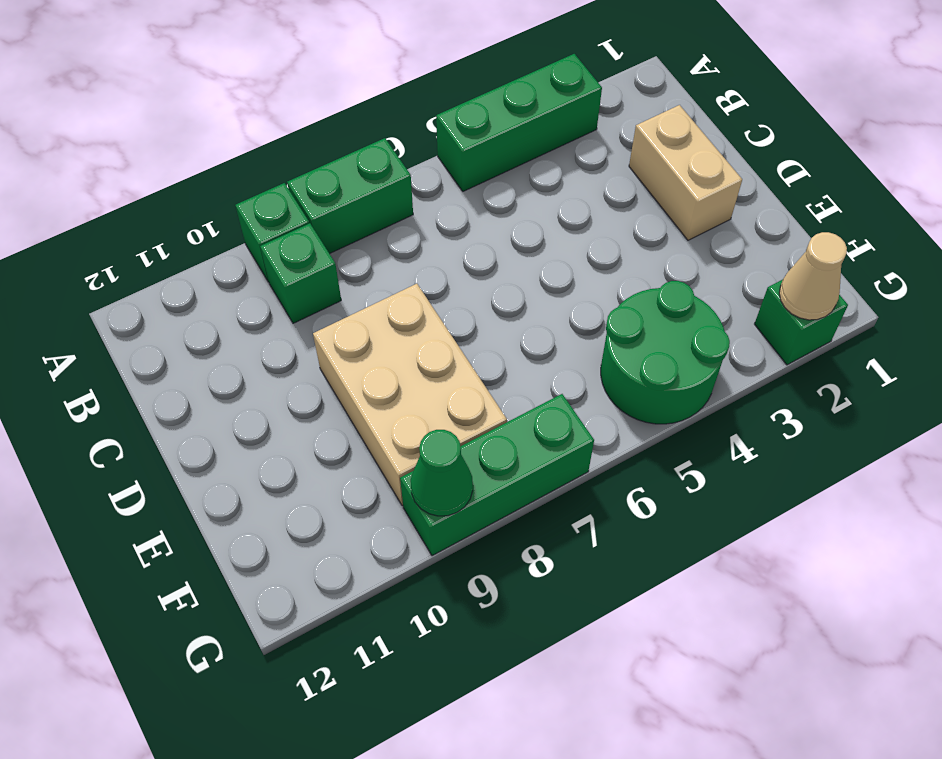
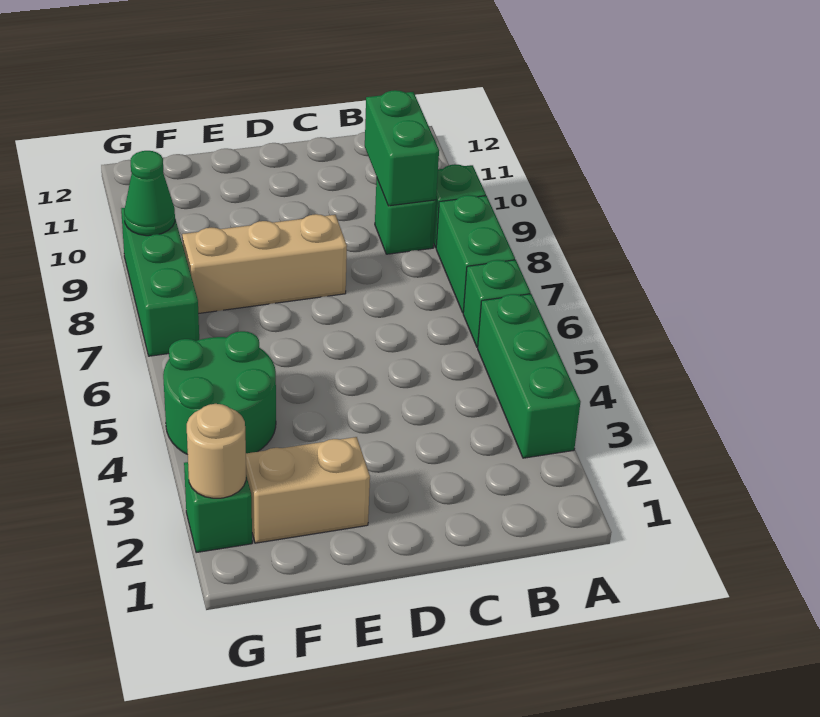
none -> green 1x1 brick [463,260,531,347]
none -> green 1x2 brick [365,90,439,206]
tan 1x2 brick [629,105,742,240] -> tan 1x2 brick moved to [246,437,370,543]
tan 2x3 brick [313,284,507,506] -> tan 1x3 brick [182,214,347,314]
tan 1x1 cone [779,232,847,320] -> tan 1x1 round brick [187,404,246,498]

